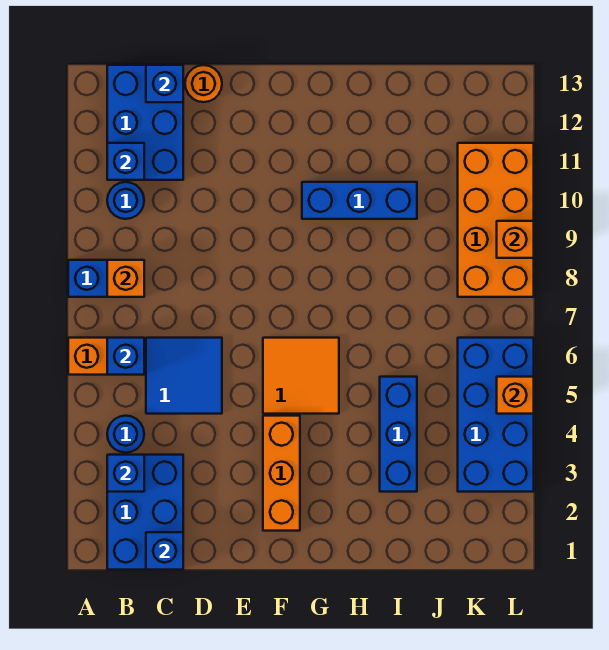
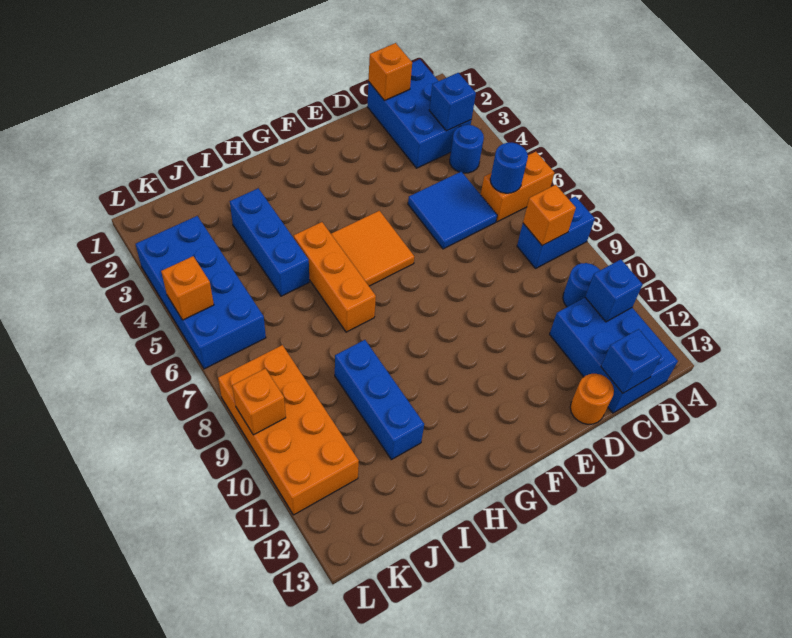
blue 1x1 brick [107,338,144,375] -> blue 1x1 round brick [490,143,528,193]
blue 1x1 brick [146,532,183,570] -> orange 1x1 brick [369,43,412,101]
orange 1x3 brick [263,416,300,531] -> orange 1x3 brick moved to [294,222,376,332]
blue 1x3 brick [302,182,417,219] -> blue 1x3 brick turned to [335,340,424,460]

